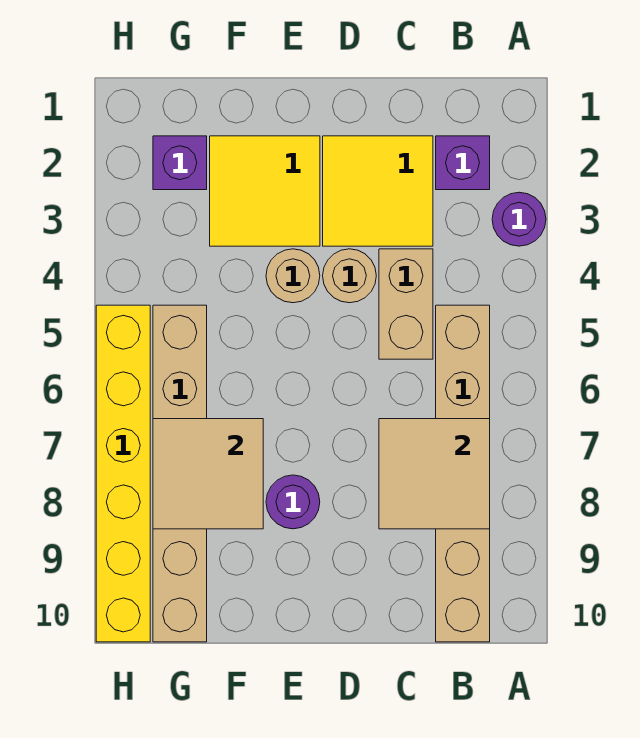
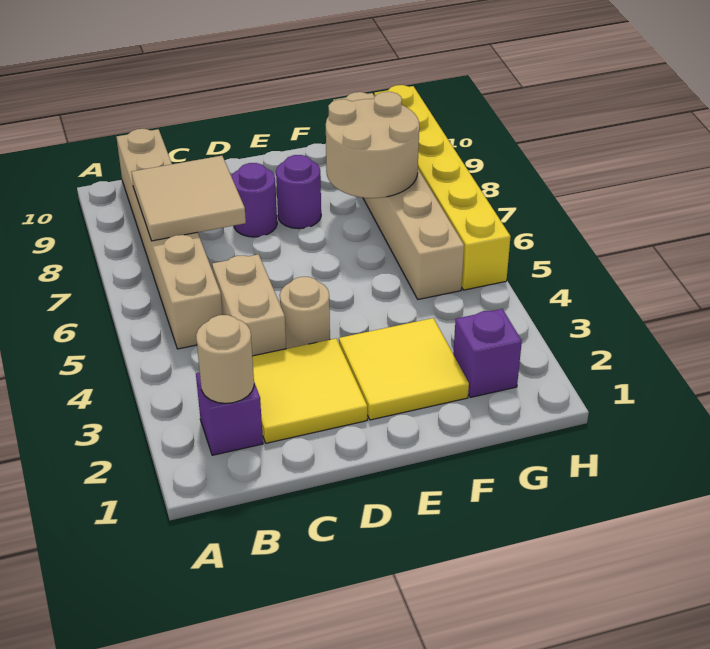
purple 1x1 round brick [492,192,546,246] -> purple 1x1 round brick moved to [231,163,277,237]
tan 1x1 round brick [266,249,320,303] -> tan 1x1 round brick moved to [196,315,254,403]
tan 2x2 tile [153,419,263,529] -> tan 2x2 round brick [326,92,419,198]

